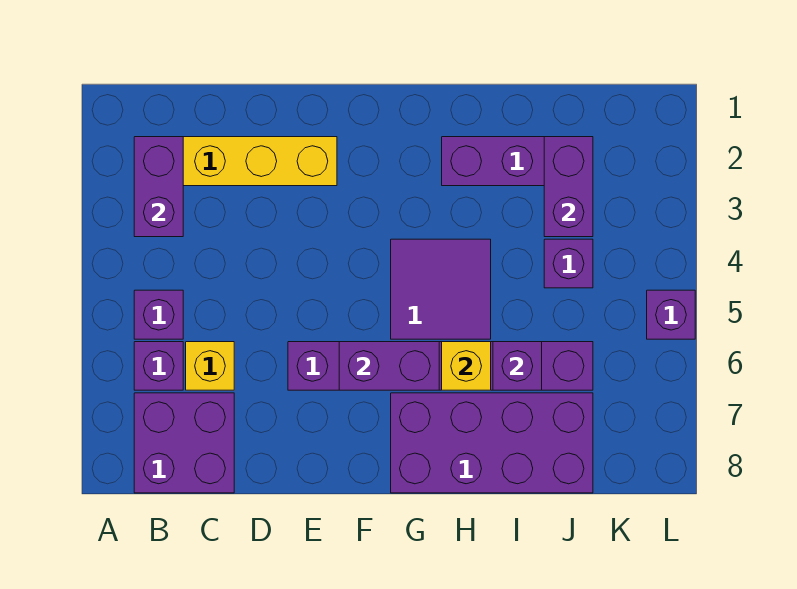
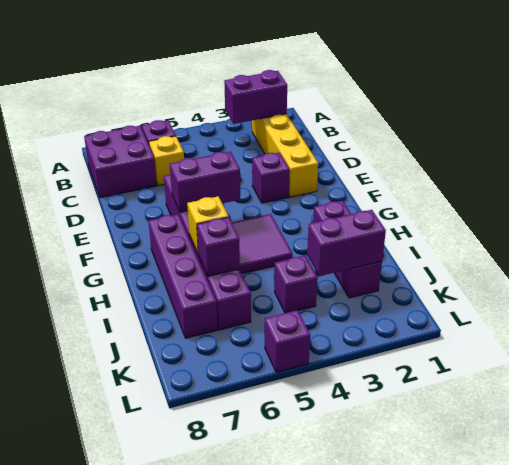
purple 1x1 brick [134,290,183,339] -> purple 1x1 brick moved to [252,153,290,203]
purple 1x2 brick [339,342,439,390] -> purple 1x2 brick turned to [170,152,240,212]
purple 2x4 brick [391,393,593,493] -> purple 1x4 brick [149,214,218,338]

